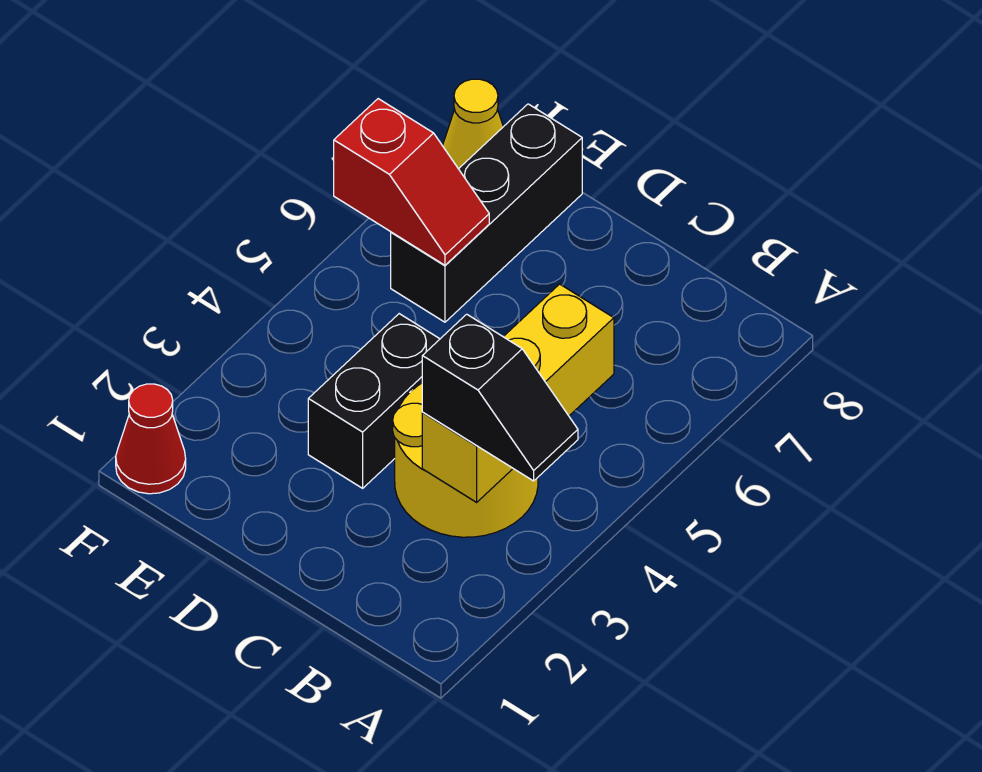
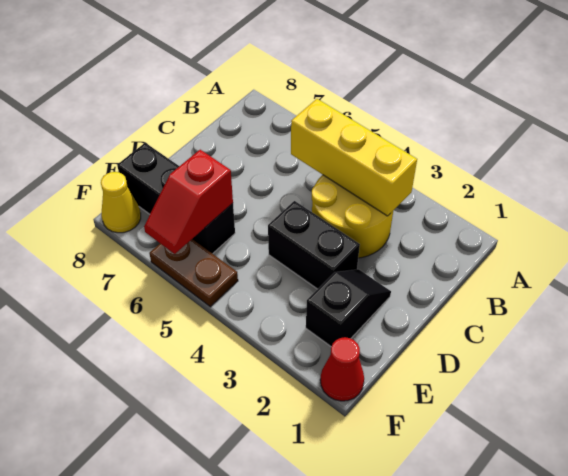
black 1x2 slope [422,314,578,481] -> black 1x2 slope moved to [306,269,391,347]
red 1x2 slope [334,99,489,265] -> red 1x2 slope turned to [144,150,233,254]
none -> brown 1x2 plate [149,239,238,307]

